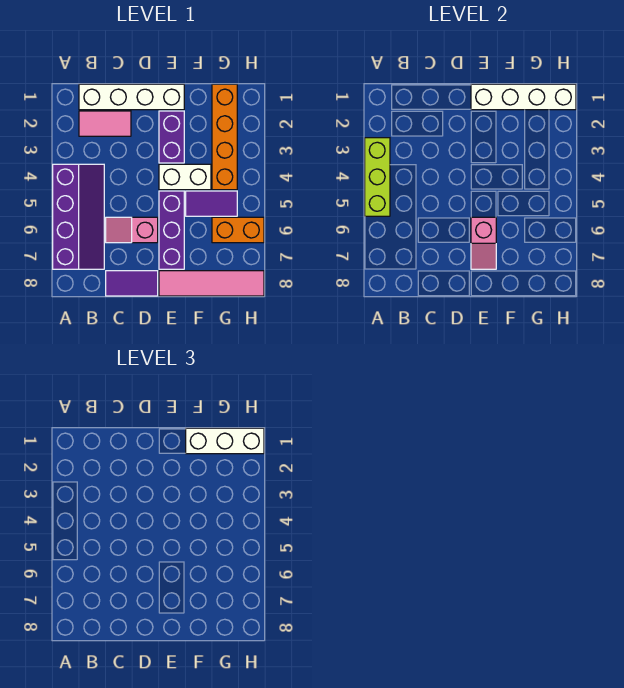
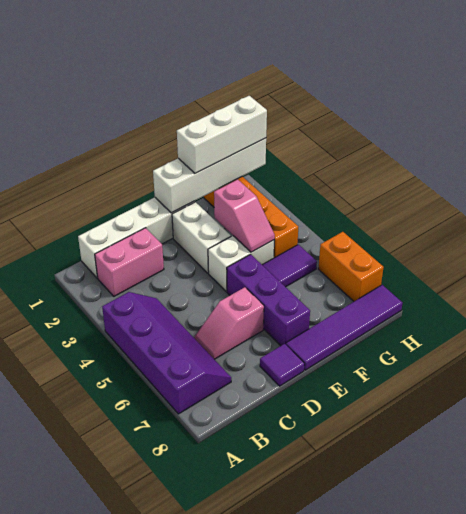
lime 1x3 brick [365,138,390,216] -> none
pink 1x2 tile [79,111,131,136] -> pink 1x2 brick [95,228,164,296]
purple 1x2 tile [106,271,158,296] -> purple 1x1 tile [260,344,305,386]
purple 1x2 brick [159,111,184,163] -> white 1x2 brick [172,202,231,273]
pink 1x2 slope [471,217,496,269] -> pink 1x2 slope moved to [214,179,275,252]
pink 1x4 tile [159,271,264,296] -> purple 1x4 tile [286,285,403,370]
orange 1x2 brick [212,217,264,243] -> orange 1x2 brick turned to [318,232,384,301]

